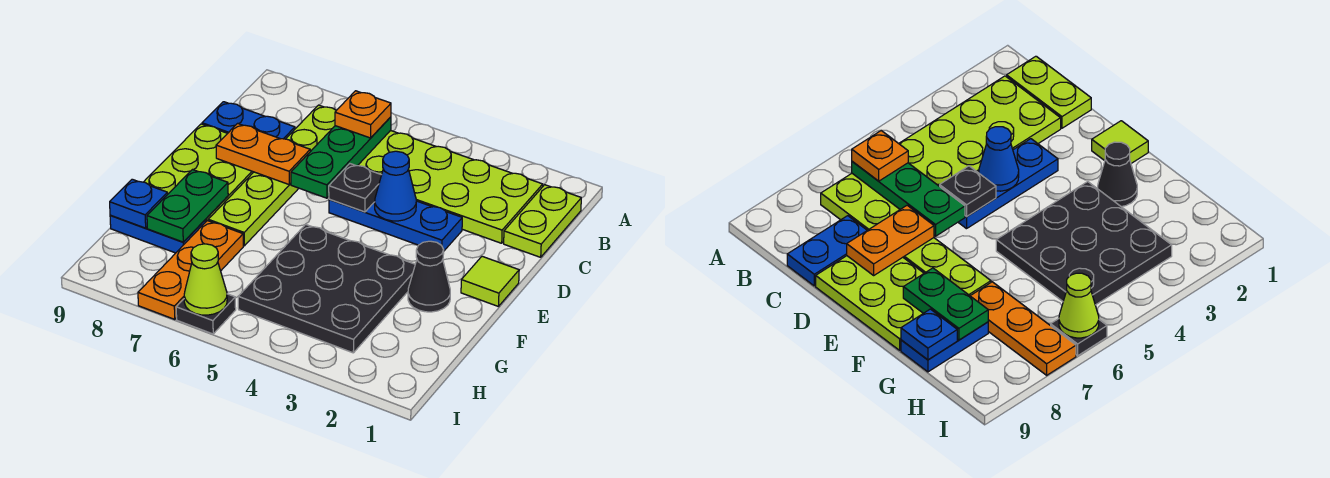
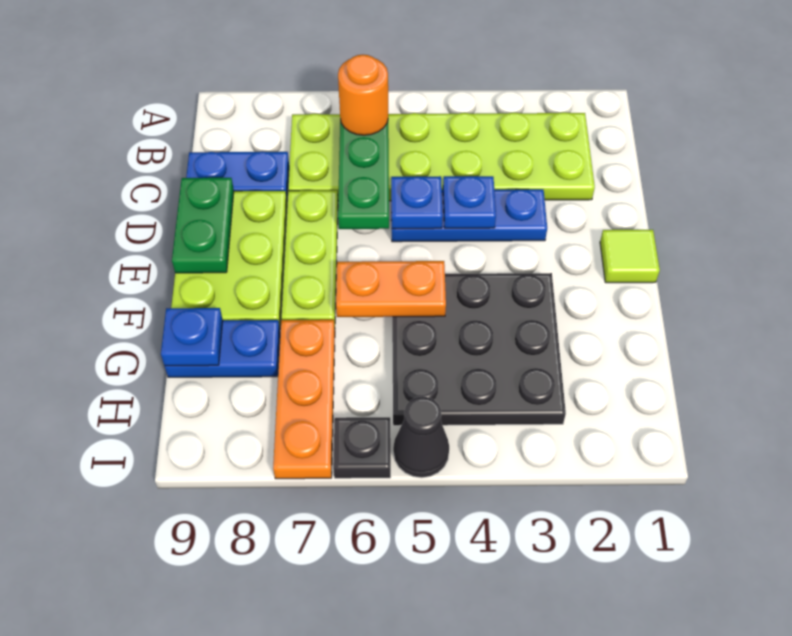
lime 1x2 plate [504,185,581,257] -> none
orange 1x1 plate [335,91,391,138] -> orange 1x1 round brick [338,55,388,135]
blue 1x1 cone [375,151,416,221] -> blue 1x1 plate [443,176,496,228]
black 1x1 plate [329,164,381,212] -> blue 1x1 plate [391,176,443,229]
orange 1x2 plate [216,123,310,184] -> orange 1x2 plate moved to [336,261,446,317]
black 1x1 cone [408,241,450,312] -> black 1x1 cone moved to [393,396,449,478]
green 1x2 plate [147,170,228,242] -> green 1x2 plate moved to [172,178,234,273]
lime 1x1 cone [184,244,227,315] -> none

